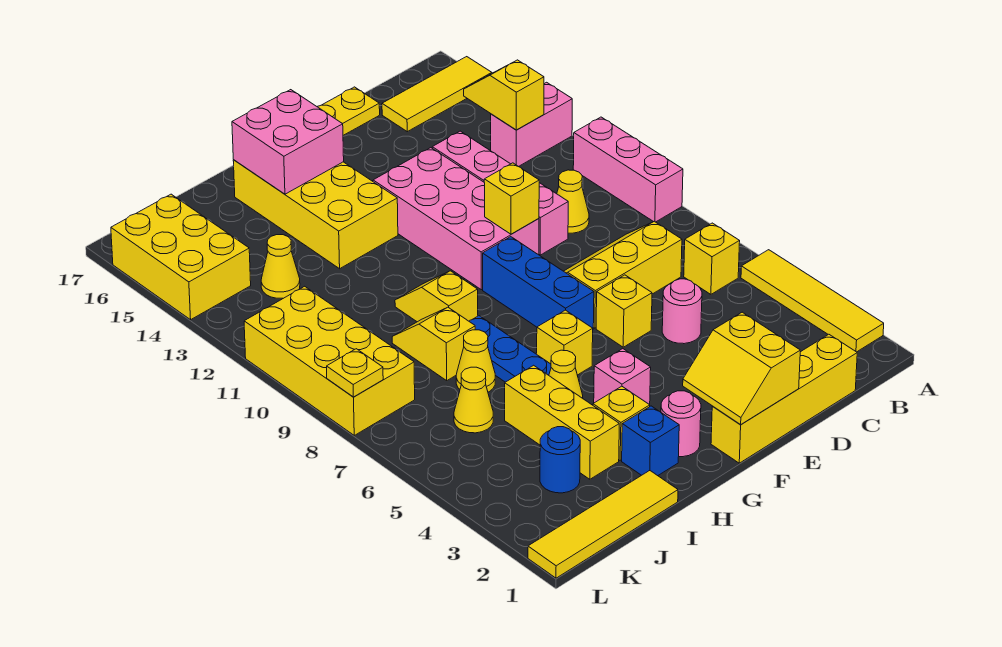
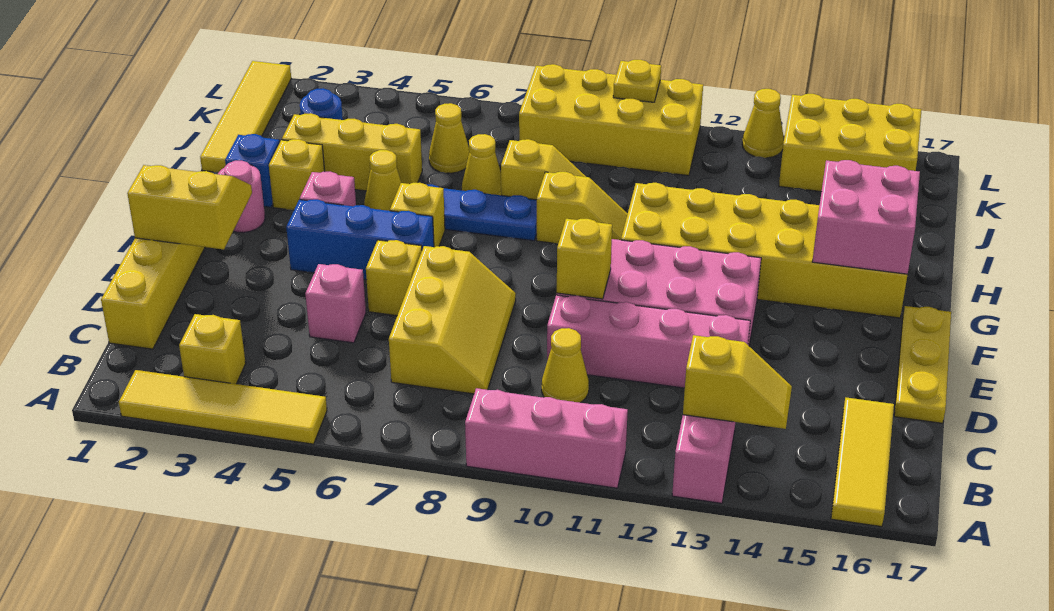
yellow 1x1 brick [684,223,740,294] -> yellow 1x1 brick moved to [179,314,246,384]
pink 1x1 round brick [662,279,702,344] -> pink 1x1 brick [305,264,366,343]
blue 1x3 brick [483,237,594,328] -> blue 1x3 brick moved to [286,199,434,280]
yellow 2x4 brick [233,160,398,269] -> yellow 2x6 brick [621,183,907,318]
yellow 1x1 cone [261,235,300,298] -> yellow 1x1 cone moved to [742,89,784,158]
yellow 1x1 plate [327,349,383,397] -> yellow 1x1 plate moved to [613,60,661,102]

